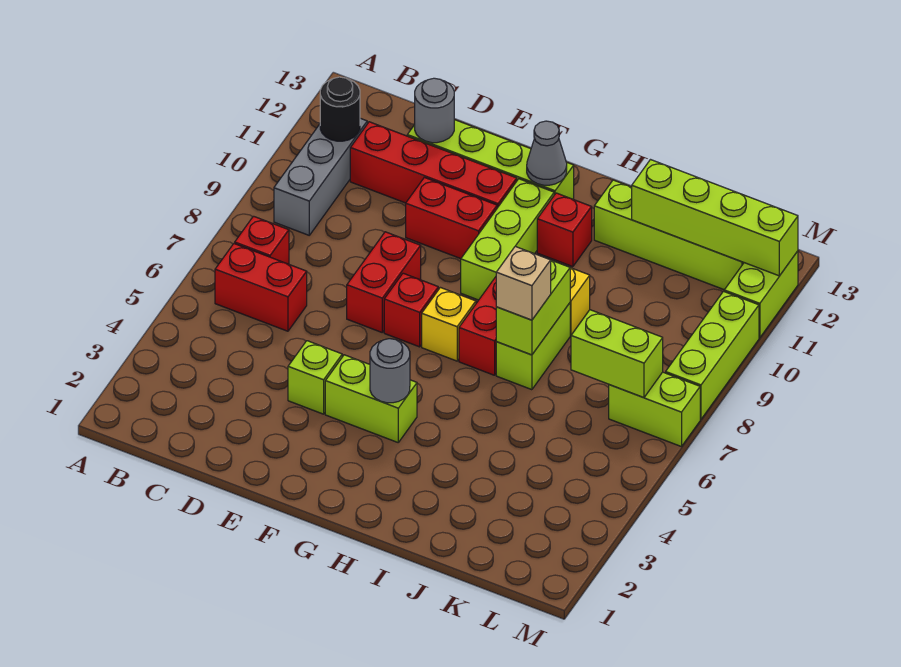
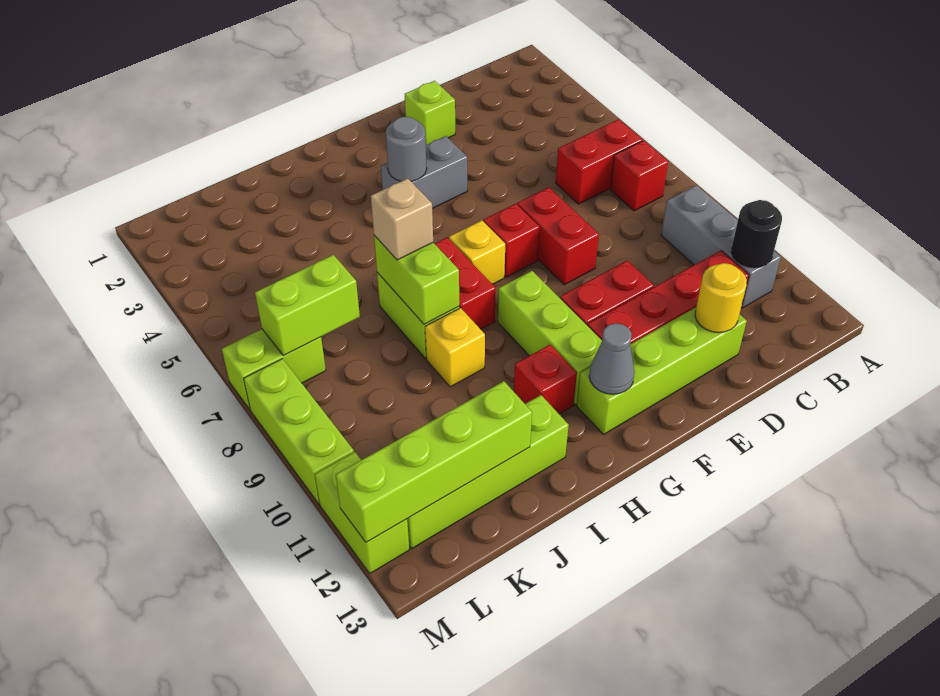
grey 1x1 round brick [415,78,454,143] -> yellow 1x1 round brick [695,263,747,333]
lime 1x1 brick [288,341,342,414] -> lime 1x1 brick moved to [405,81,455,145]
lime 1x2 brick [325,355,417,442] -> grey 1x2 brick [381,136,467,208]

